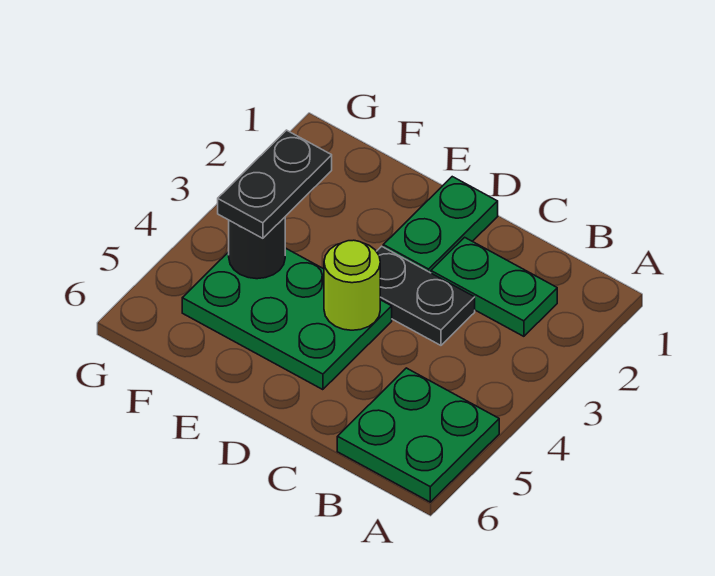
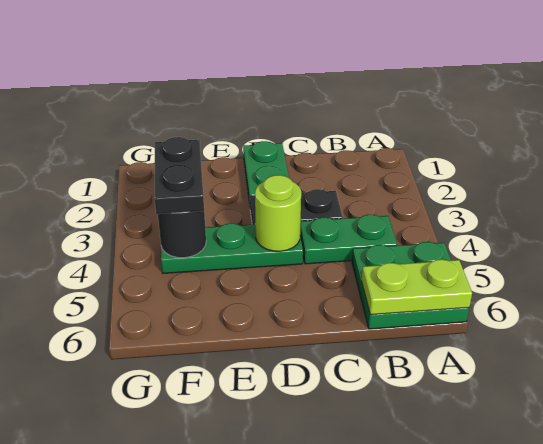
none -> lime 1x2 plate [362,259,472,315]
green 1x2 plate [431,237,557,336] -> green 1x2 plate moved to [300,215,397,264]
green 2x3 plate [182,248,392,390] -> green 1x3 plate [161,223,303,273]

